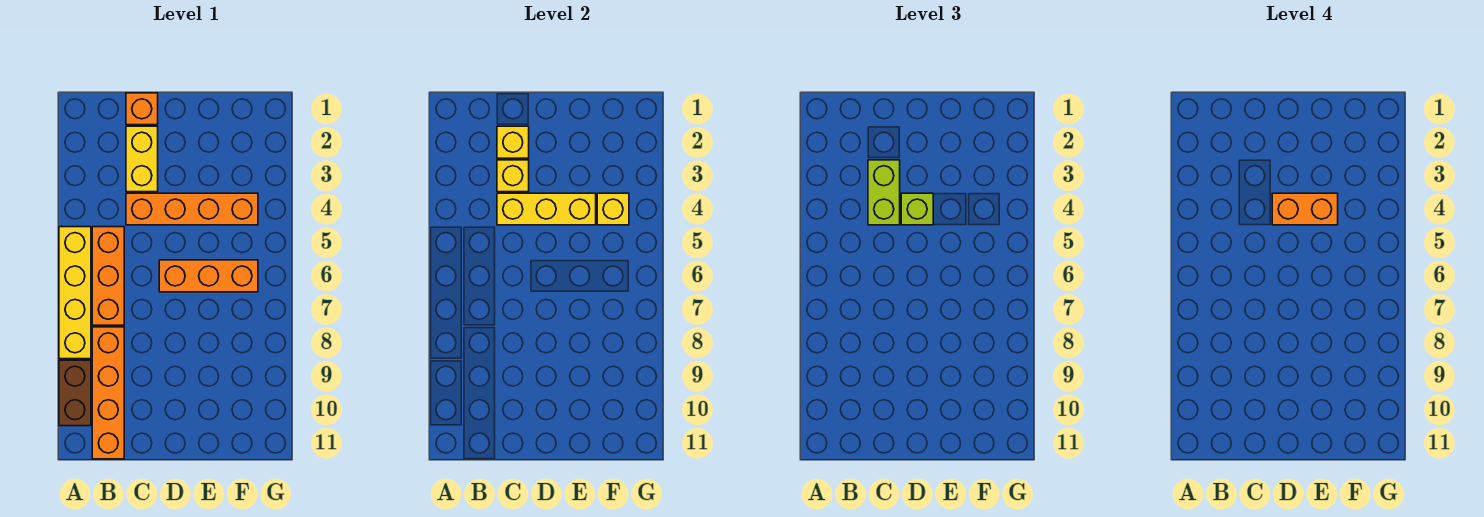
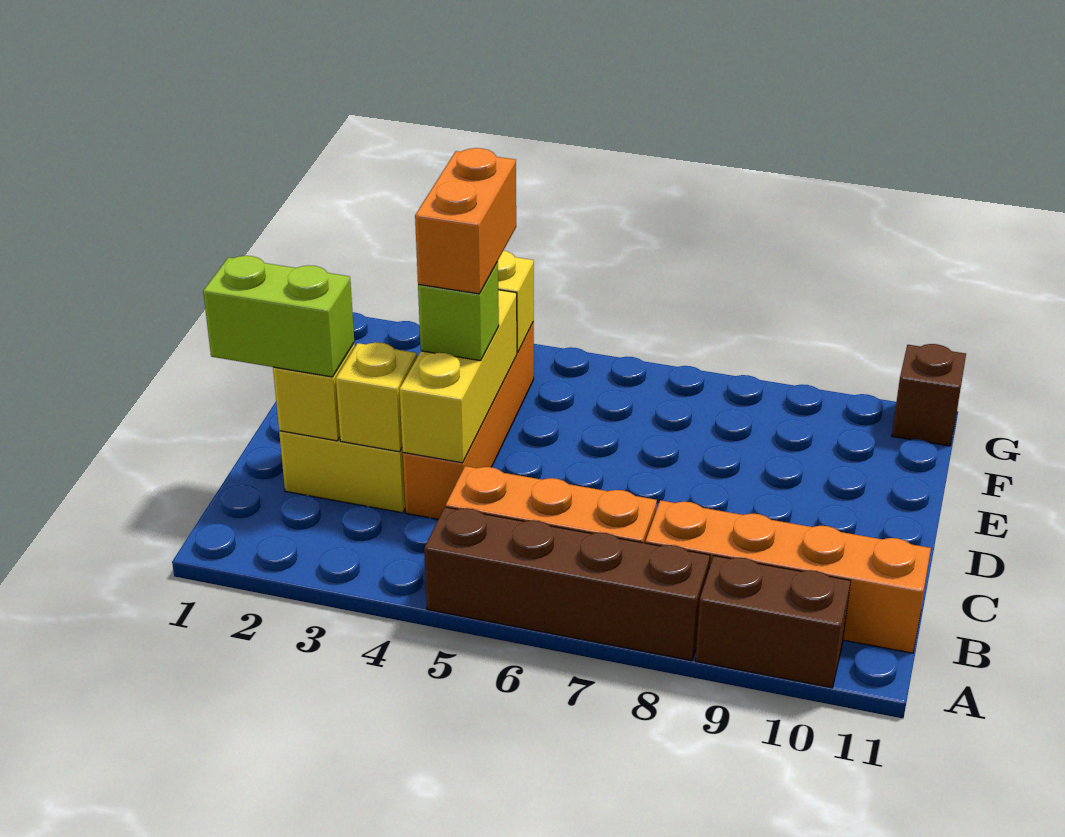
yellow 1x4 brick [59,227,91,359] -> brown 1x4 brick [424,507,710,661]
orange 1x1 brick [126,93,158,125] -> none
lime 1x2 brick [868,160,900,225] -> lime 1x2 brick moved to [203,256,354,377]
orange 1x3 brick [159,260,258,292] -> none
none -> brown 1x1 brick [892,344,966,446]

